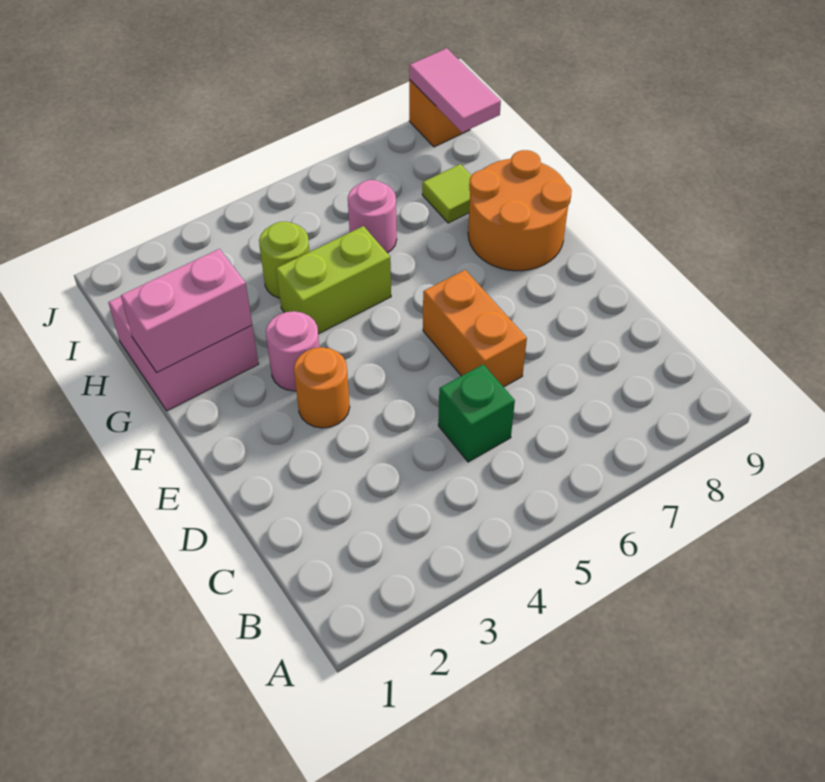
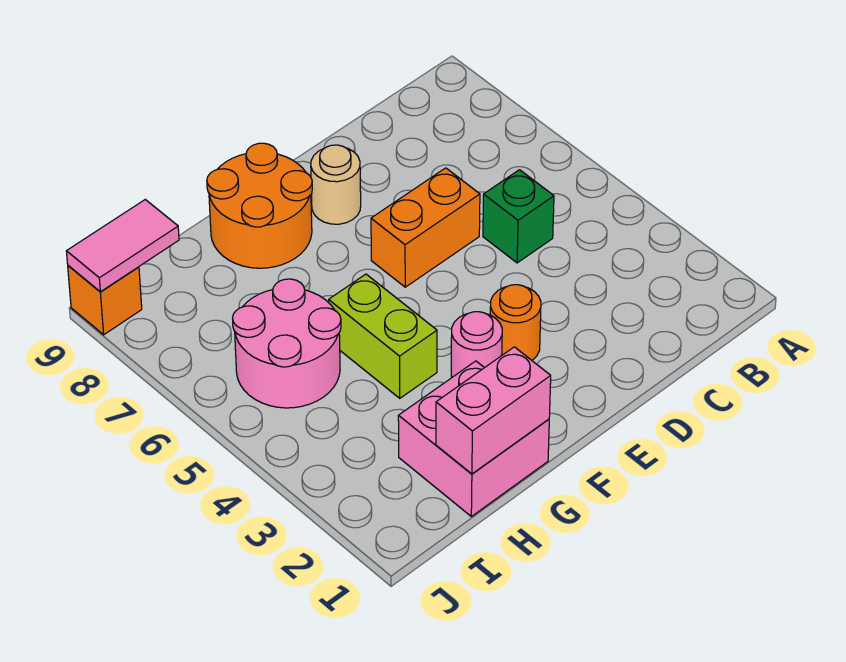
none -> tan 1x1 round brick [311,145,361,224]
pink 1x2 brick [121,249,252,373] -> pink 1x2 brick turned to [436,347,551,474]
lime 1x1 round brick [259,221,310,298] -> none
pink 1x1 round brick [348,180,397,253] -> pink 2x2 round brick [233,279,341,408]
lime 1x1 tile [422,164,471,223] -> none

